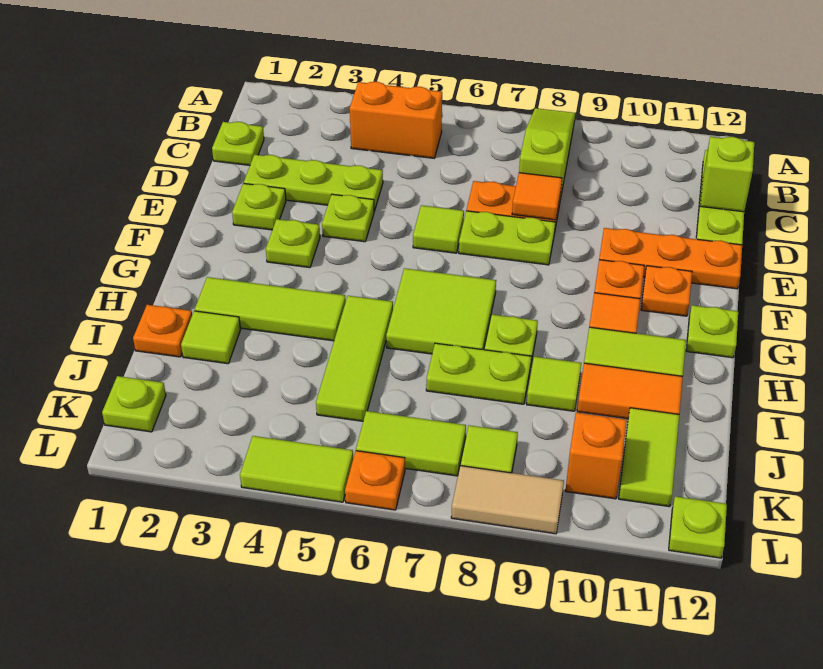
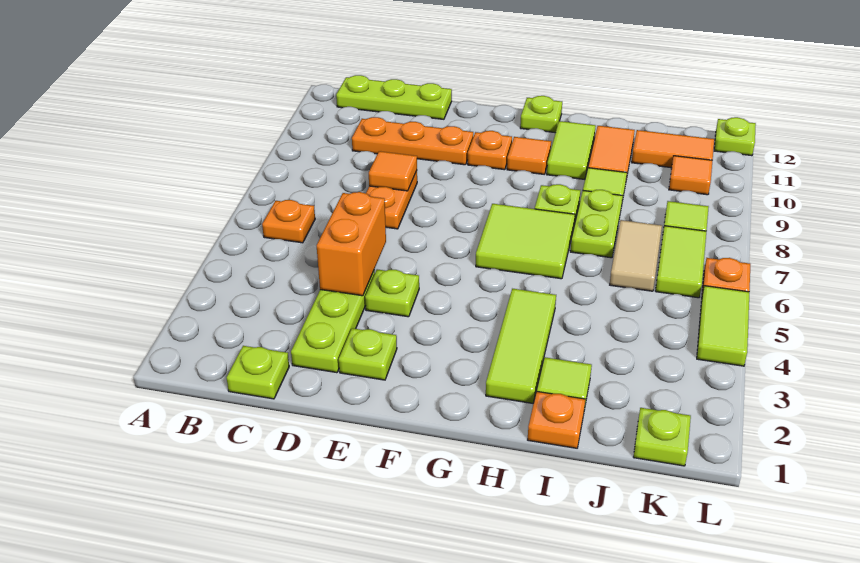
lime 1x3 slope [519,108,575,200] -> none
orange 1x2 brick [350,82,442,158] -> orange 1x2 brick moved to [317,192,386,296]
lime 1x1 brick [700,137,754,212] -> none
lime 1x1 tile [413,205,464,253] -> none
lime 1x2 plate [459,211,555,265] -> none
orange 1x3 plate [599,228,742,289] -> orange 1x3 plate turned to [352,117,473,165]
lime 1x1 plate [266,219,320,268] -> none
orange 1x1 plate [641,266,692,316] -> orange 1x1 plate moved to [262,200,315,243]
lime 1x3 tile [316,296,393,421] -> none
lime 1x2 tile [619,408,679,507] -> orange 1x2 tile [632,130,714,168]
orange 1x1 brick [566,413,627,499] -> orange 1x1 tile [669,156,712,195]
tan 1x2 tile [451,466,564,534] -> tan 1x2 tile moved to [610,220,662,291]

